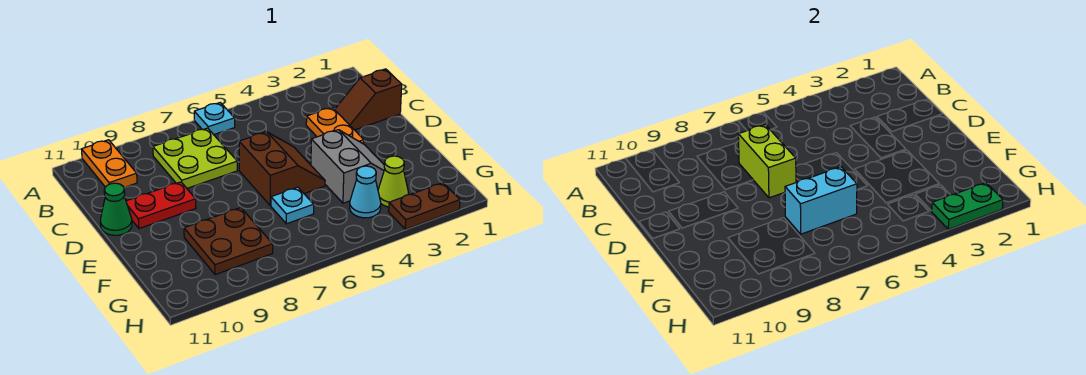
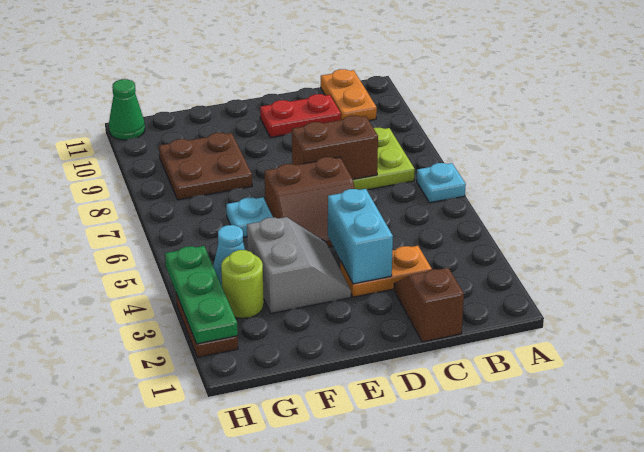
orange 1x2 plate [82,140,137,188] -> orange 1x2 plate turned to [321,69,377,121]
lime 1x2 brick [738,125,796,198] -> brown 1x2 brick [292,115,378,179]
red 1x2 plate [126,182,196,229] -> red 1x2 plate turned to [260,94,341,138]
green 1x1 cone [100,183,132,235] -> green 1x1 cone moved to [109,79,145,140]
grey 2x2 slope [311,130,385,203] -> grey 2x2 slope turned to [247,217,351,313]
cyan 1x2 brick [785,167,857,234] -> cyan 1x2 brick moved to [328,189,393,284]
lime 1x1 cone [378,156,409,207] -> lime 1x1 round brick [221,250,264,318]
green 1x2 plate [931,183,1003,229] -> green 1x3 plate [165,246,238,344]

